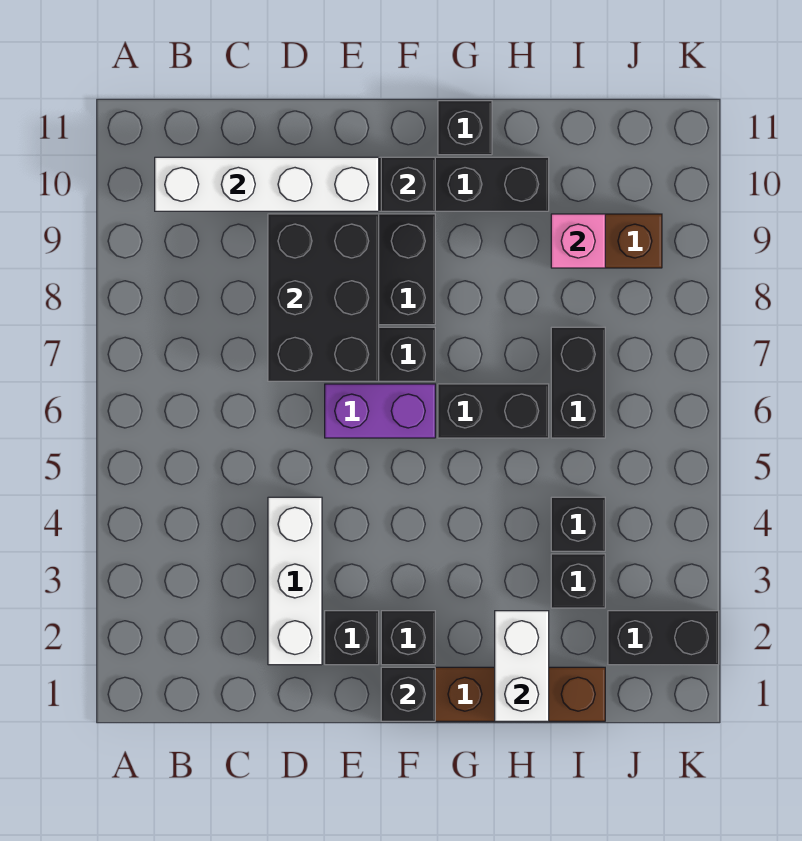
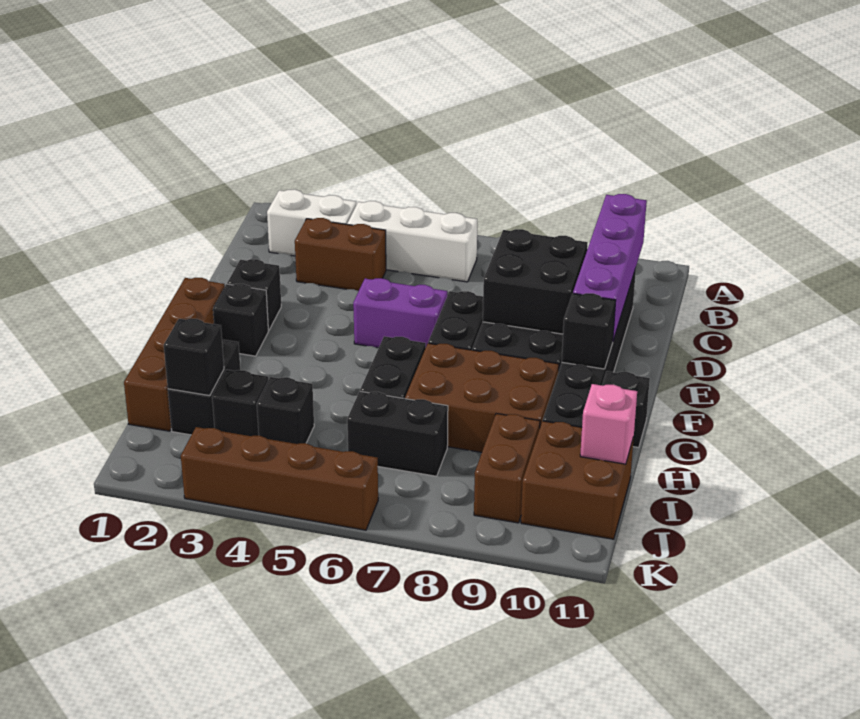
white 1x4 brick [155,157,379,211] -> purple 1x4 brick [573,194,647,340]
none -> brown 1x2 brick [295,218,386,291]
white 1x3 brick [268,497,322,665] -> white 1x3 brick moved to [347,201,477,282]
black 2x3 brick [268,214,379,381] -> black 2x2 brick [483,229,588,334]
purple 1x2 brick [325,384,435,438] -> purple 1x2 brick turned to [353,278,447,348]
black 1x1 brick [381,667,435,721] -> black 1x1 brick moved to [164,319,224,396]
none -> brown 2x3 brick [405,343,559,452]
white 1x2 brick [495,611,549,721] -> white 1x2 brick moved to [267,189,356,256]
pink 1x1 brick [551,214,605,268] -> pink 1x1 brick moved to [580,384,637,464]
none -> brown 2x2 brick [521,421,634,539]
black 1x2 brick [608,611,719,665] -> black 1x2 brick moved to [168,340,240,435]
none -> brown 1x4 brick [181,427,378,530]

